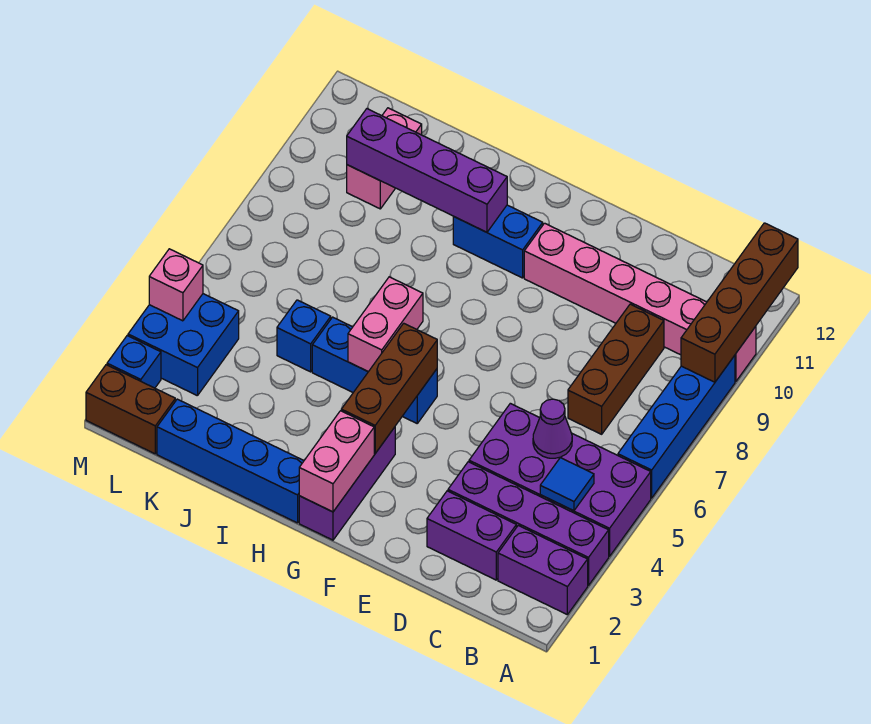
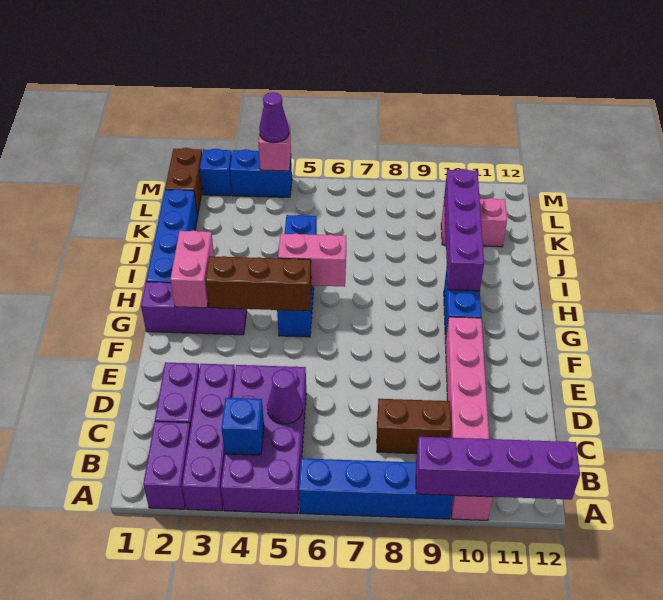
brown 1x4 brick [681,223,798,382] -> purple 1x4 brick [416,437,580,500]
blue 1x1 tile [540,458,594,511] -> blue 1x1 brick [221,398,264,455]
brown 1x3 brick [568,304,664,434] -> brown 1x2 brick [377,399,451,454]
pink 1x2 brick [299,411,374,512] -> pink 1x2 brick turned to [170,230,214,308]
blue 2x2 brick [128,294,239,396] -> blue 1x2 brick [230,149,292,197]
none -> purple 1x1 cone [259,92,289,143]

